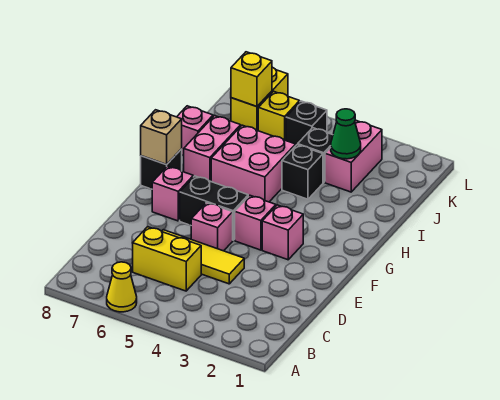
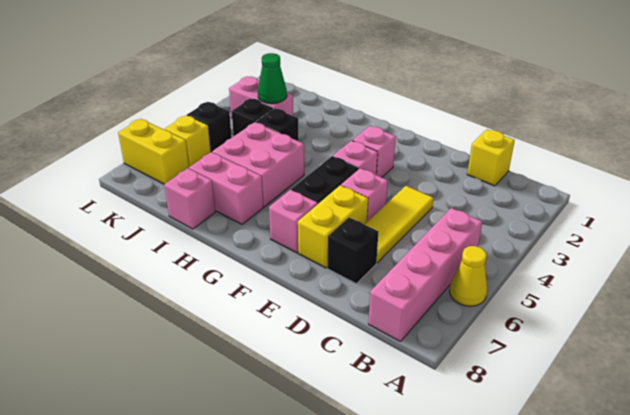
none -> pink 1x4 brick [368,208,482,342]
yellow 1x2 brick [133,227,201,291] -> yellow 1x2 brick moved to [298,185,368,268]
black 1x1 brick [141,149,182,189] -> black 1x1 brick moved to [328,218,378,284]
tan 1x1 brick [141,110,182,165] -> none
yellow 1x1 brick [231,52,272,107] -> yellow 1x1 brick moved to [467,129,515,186]

